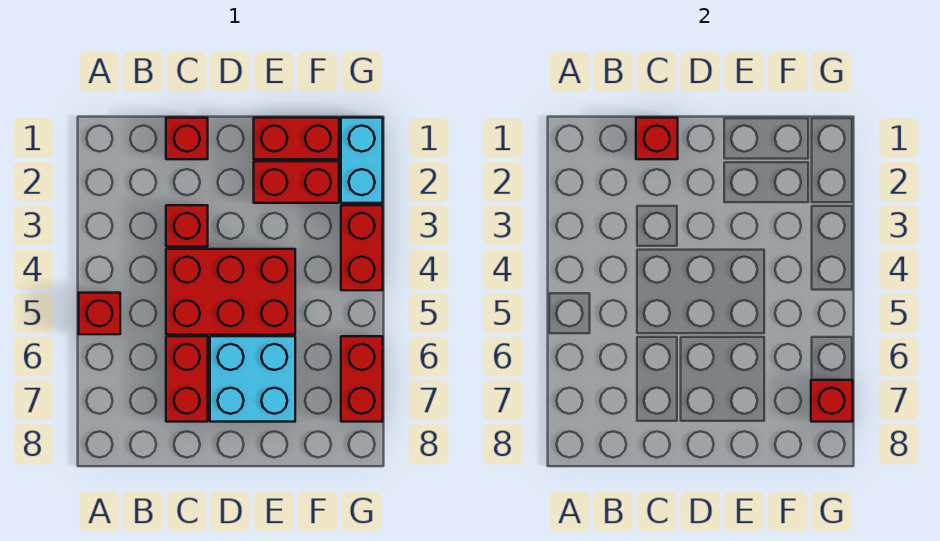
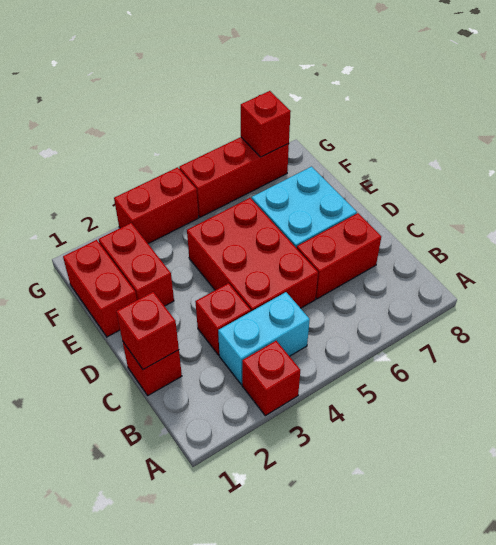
red 1x1 brick [79,293,120,334] -> red 1x1 brick moved to [242,341,300,416]
cyan 1x2 brick [341,118,383,203] -> cyan 1x2 brick moved to [218,292,310,385]
red 1x2 brick [341,336,383,422] -> red 1x3 brick [179,137,289,217]

